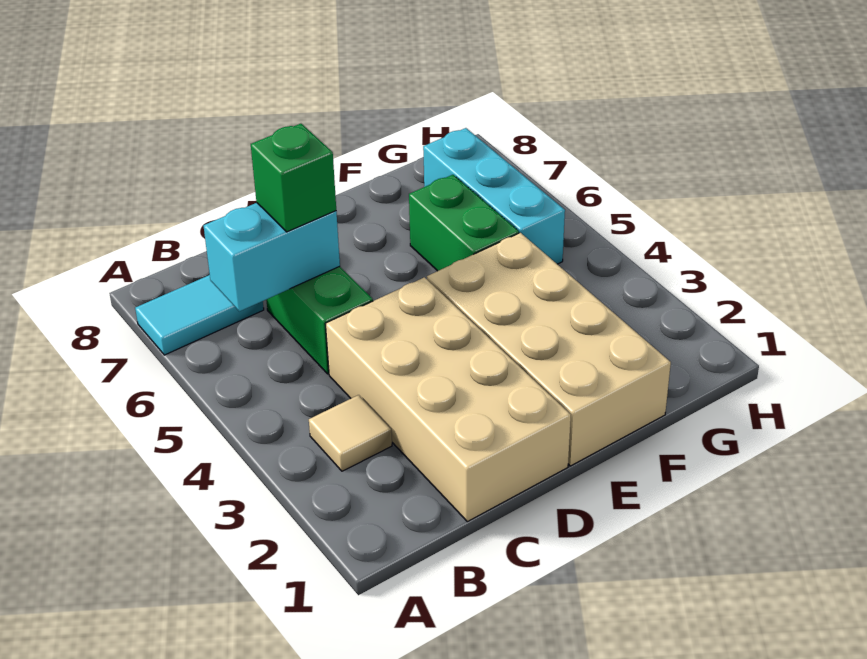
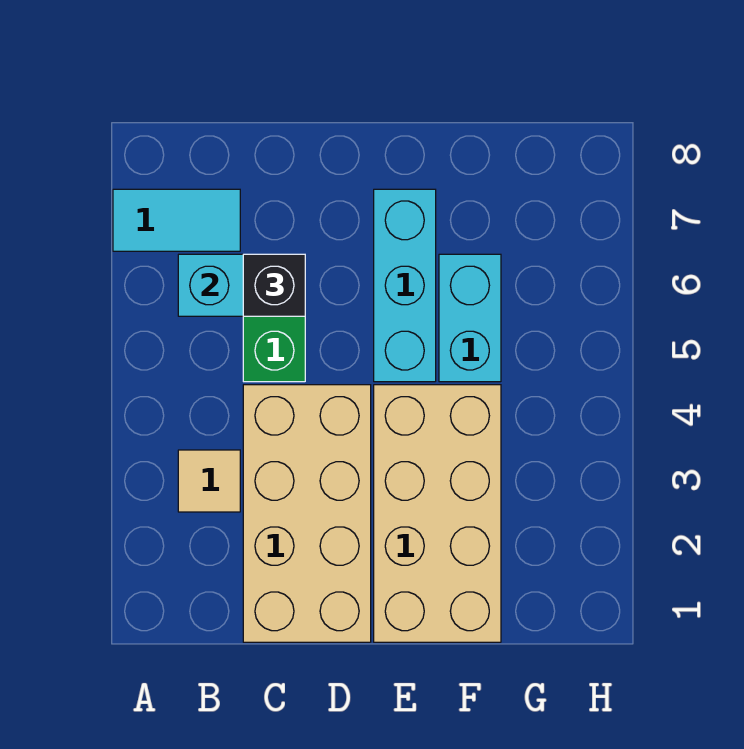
green 1x1 brick [251,124,336,232] -> black 1x1 brick [243,254,305,316]
green 1x2 brick [409,175,519,271] -> cyan 1x2 brick [439,254,501,382]
cyan 1x3 brick [423,128,565,264] -> cyan 1x3 brick moved to [374,189,436,382]

